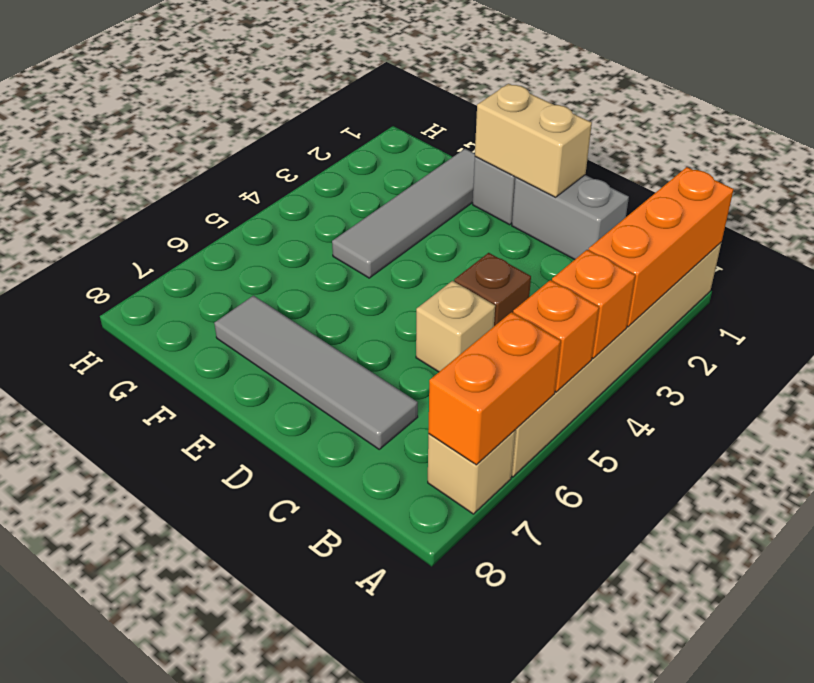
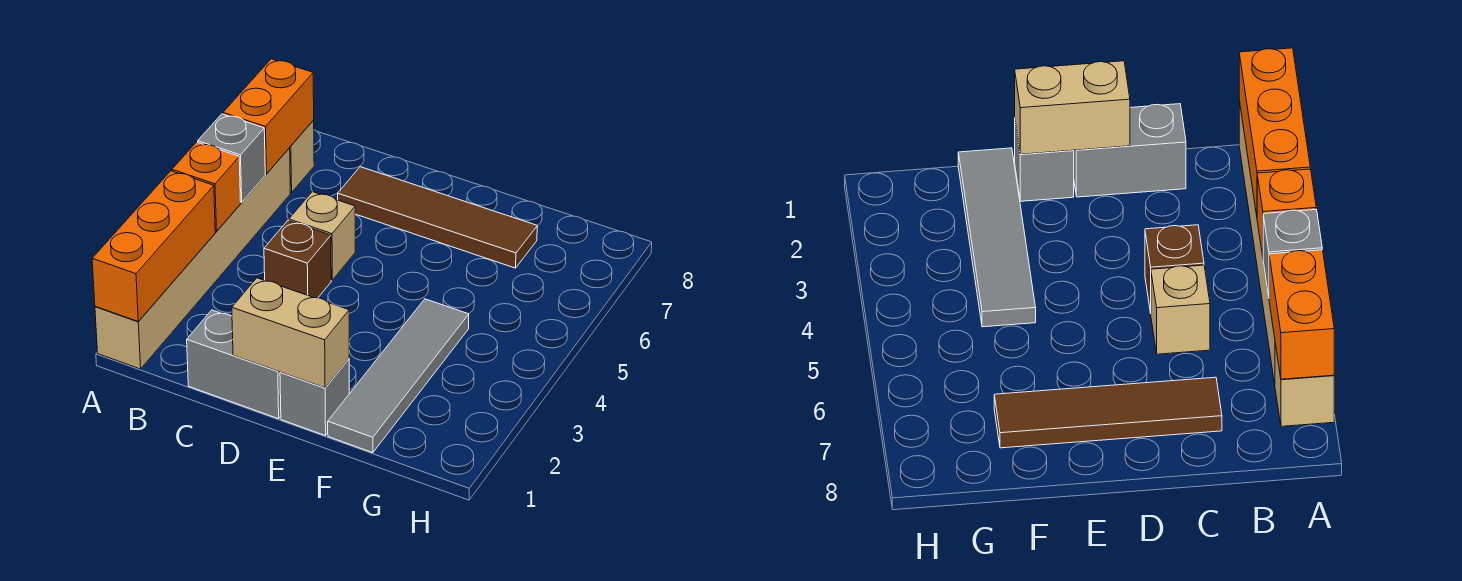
orange 1x1 brick [513,280,599,392] -> grey 1x1 brick [198,114,265,202]
grey 1x4 tile [214,296,418,449] -> brown 1x4 tile [338,167,537,268]

